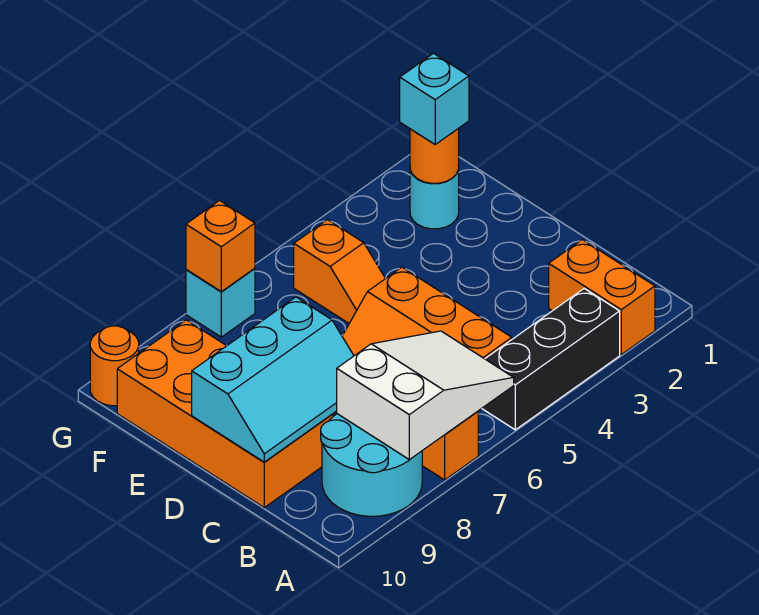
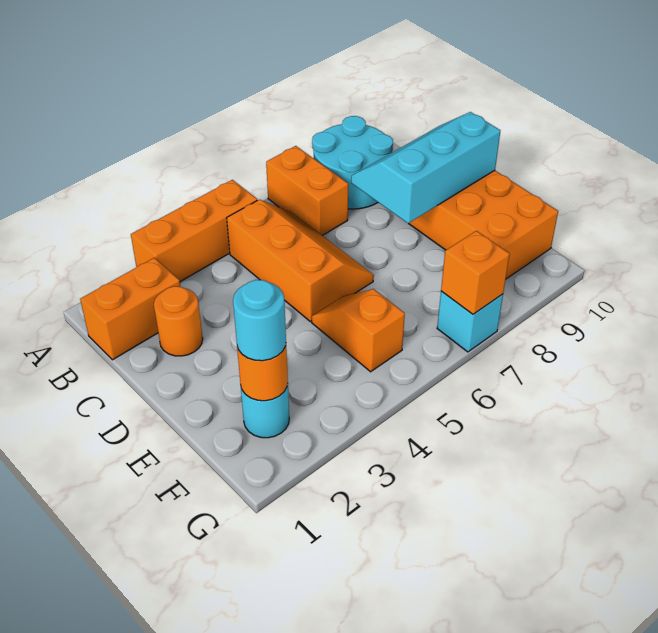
orange 1x2 brick [549,240,655,354] -> orange 1x2 brick turned to [80,258,180,360]
black 1x3 brick [482,289,620,430] -> orange 1x3 brick [131,180,257,282]
white 2x3 slope [337,331,514,460] -> none
cyan 1x1 brick [400,53,469,144] -> cyan 1x1 round brick [233,280,286,361]
orange 1x1 round brick [90,326,139,406] -> orange 1x1 round brick moved to [154,286,203,356]

